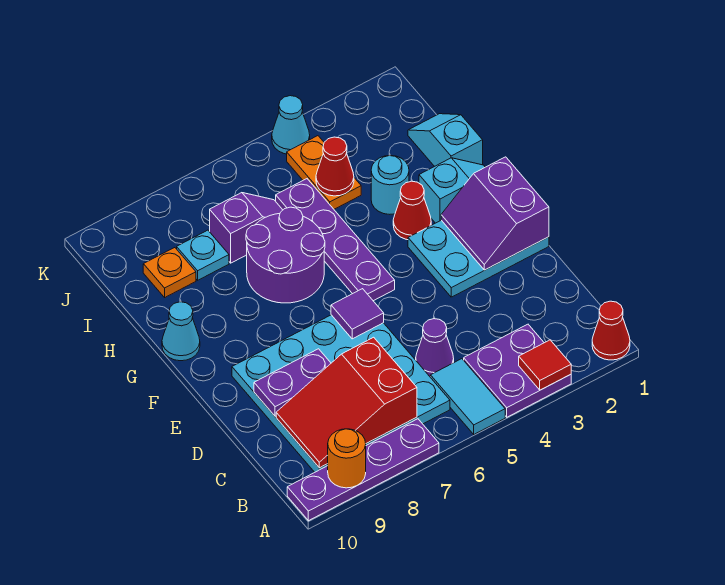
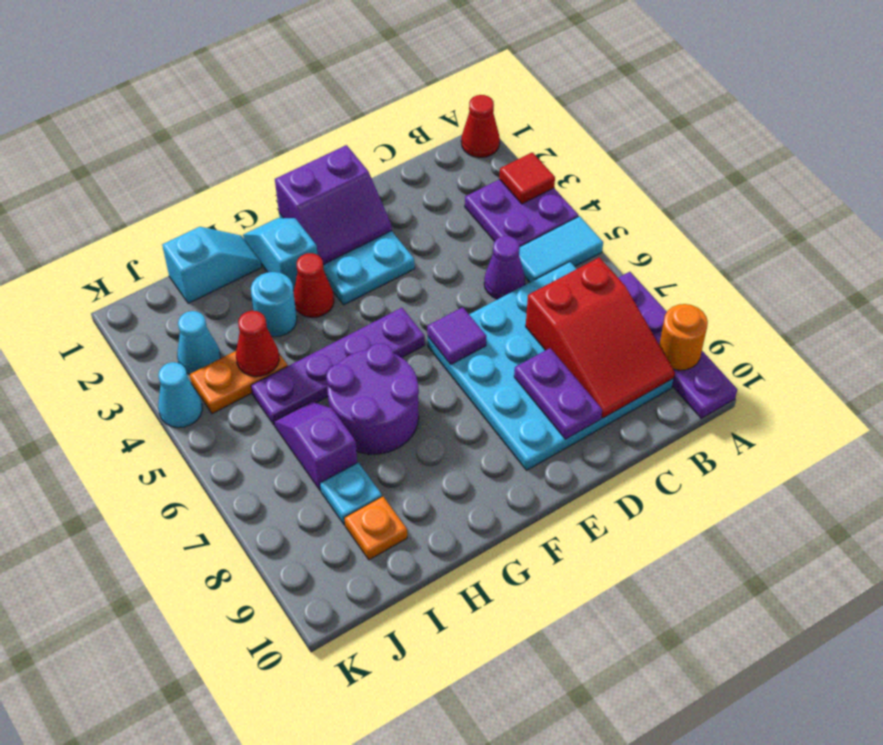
cyan 1x1 cone [162,302,200,361] -> cyan 1x1 cone moved to [177,311,220,374]
cyan 1x2 slope [408,114,483,166] -> cyan 1x2 slope turned to [162,227,262,303]

